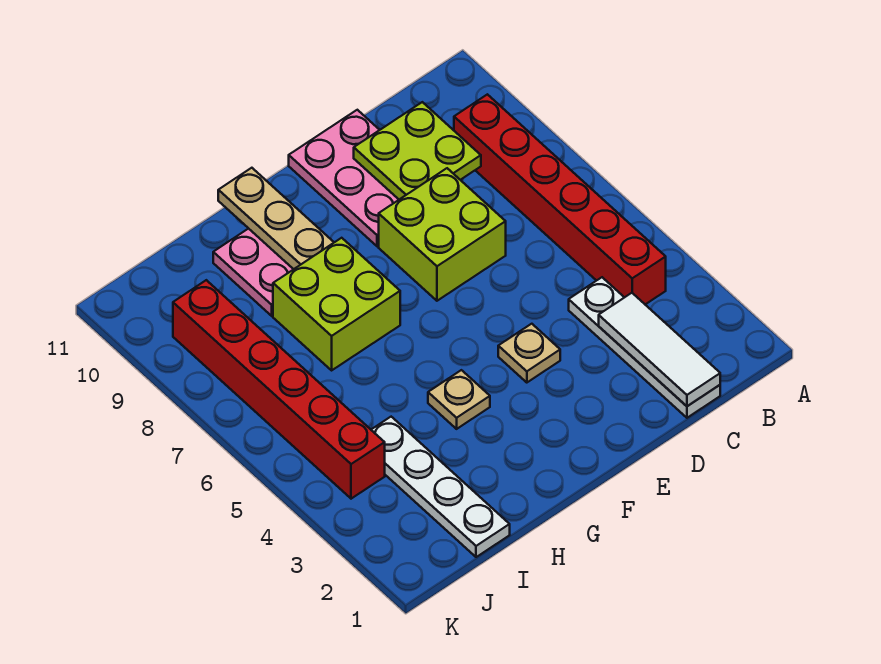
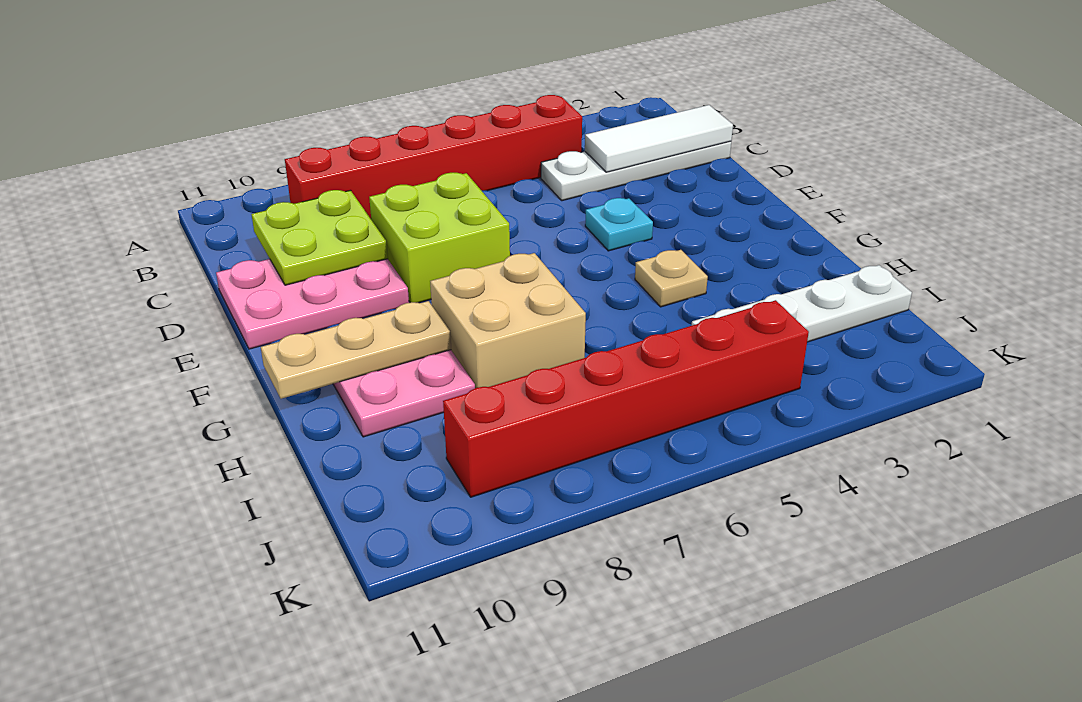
tan 1x1 plate [498,324,560,383] -> cyan 1x1 plate [585,198,653,251]
lime 2x2 brick [273,238,400,370] -> tan 2x2 brick [430,253,586,388]

